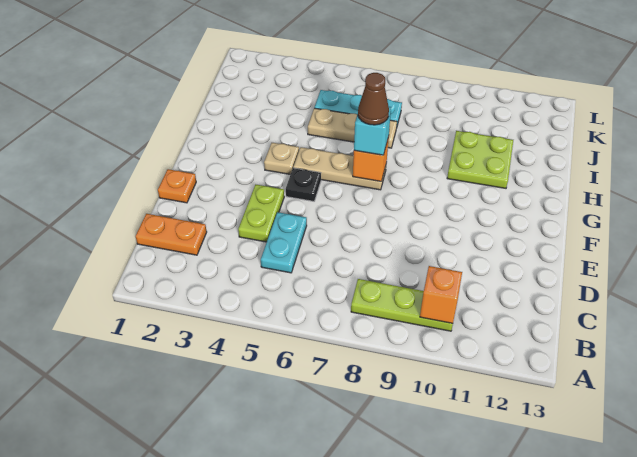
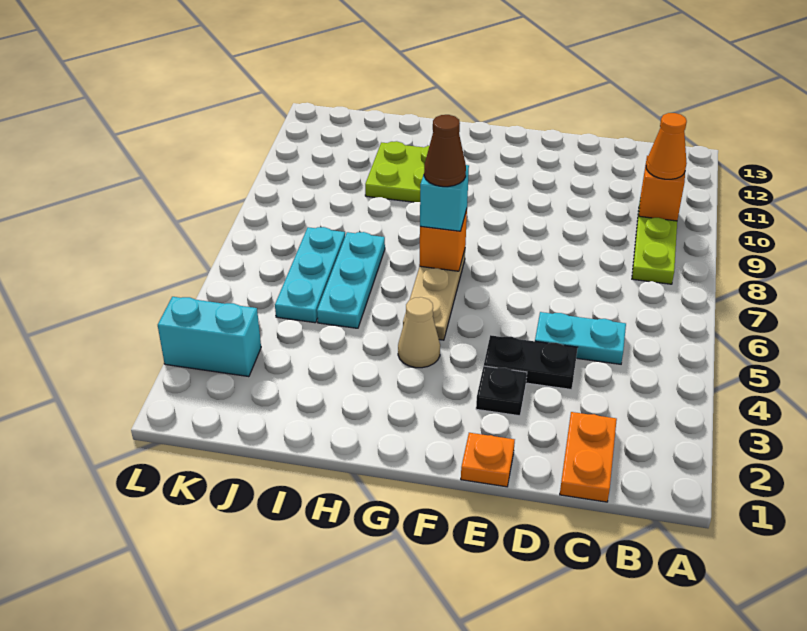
none -> orange 1x1 cone [646,113,687,179]
lime 1x2 plate [238,185,284,242] -> black 1x2 plate [484,335,578,390]
black 1x1 plate [286,168,321,201] -> black 1x1 plate moved to [476,366,527,416]
tan 1x1 plate [264,143,299,175] -> tan 1x1 cone [398,297,440,368]
tan 1x3 plate [308,108,397,148] -> cyan 1x3 plate [317,232,385,328]
none -> cyan 1x2 brick [158,297,261,377]

